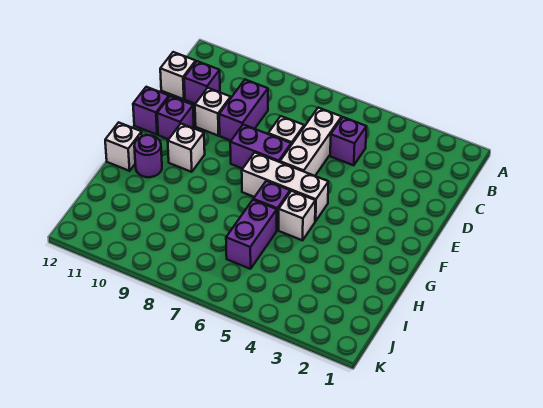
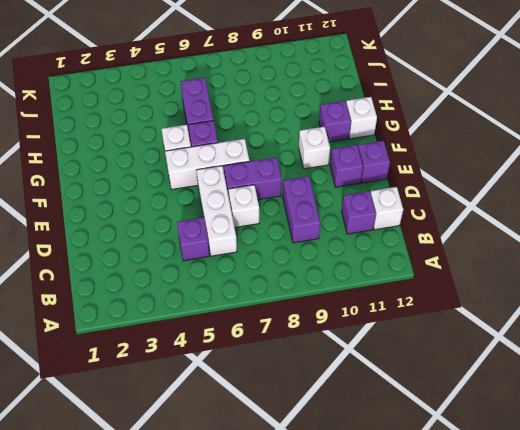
white 1x1 brick [195,88,231,136] -> none
purple 1x1 round brick [134,135,162,177] -> purple 1x1 brick [319,101,351,142]

